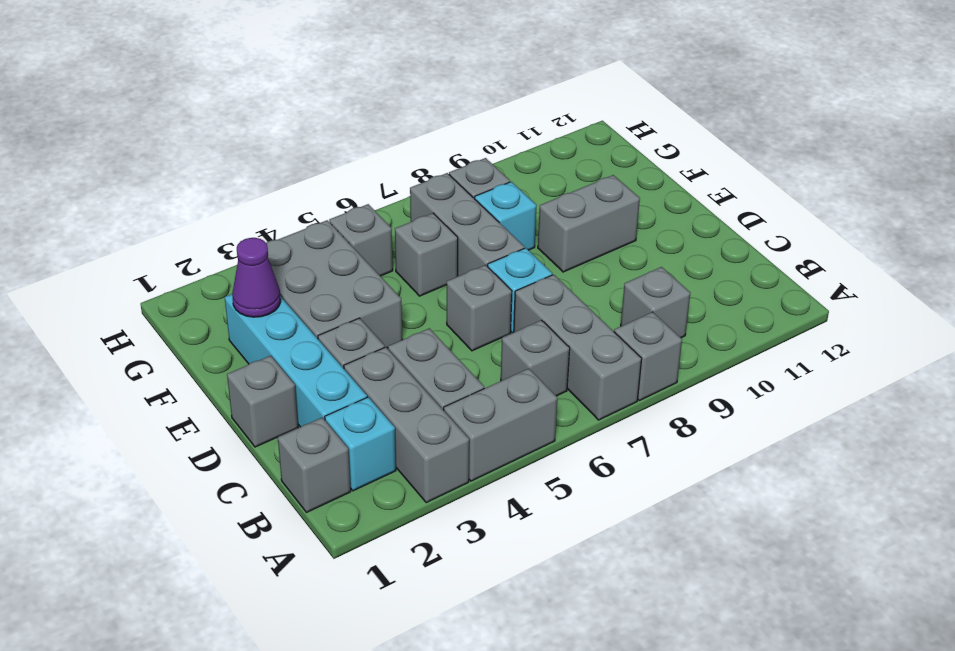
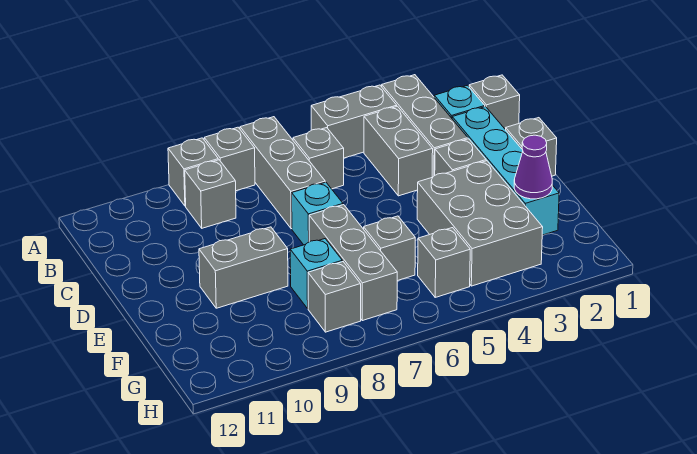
grey 1x1 brick [447,265,512,351] -> grey 1x1 brick moved to [168,138,218,206]

